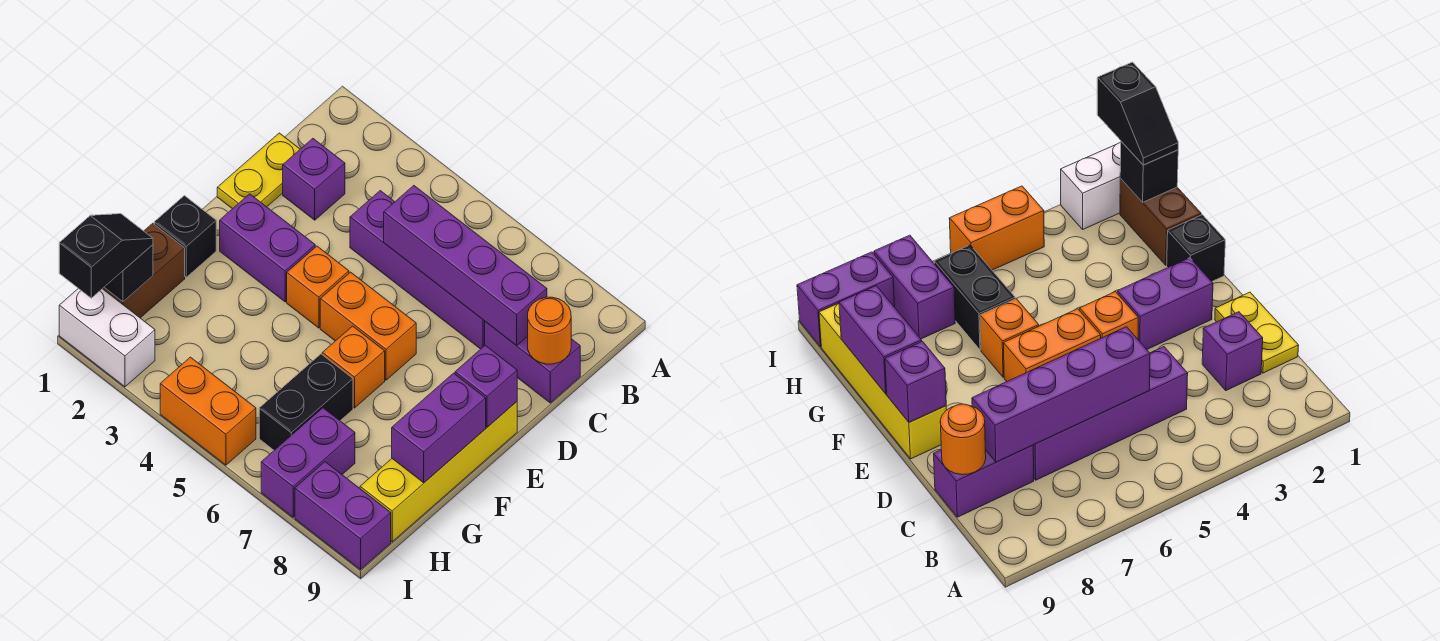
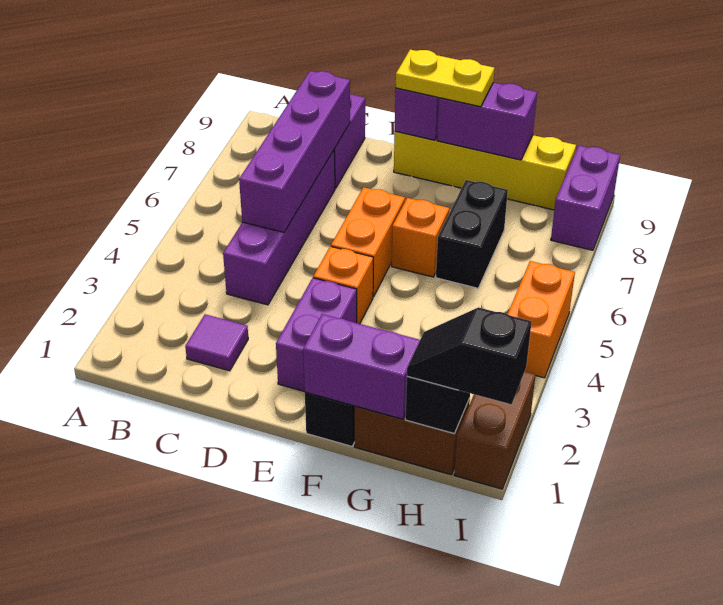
yellow 1x2 plate [217,133,300,209] -> yellow 1x2 plate moved to [396,50,494,107]
purple 1x1 brick [283,139,345,220] -> purple 1x1 tile [185,314,248,371]
orange 1x1 round brick [528,297,571,364] -> none
black 1x2 brick [259,354,353,450] -> black 1x2 brick turned to [436,180,508,288]
purple 1x2 brick [261,408,355,517] -> purple 1x2 brick moved to [303,314,420,419]
white 1x2 brick [59,288,155,387] -> brown 1x2 brick [454,372,536,489]

